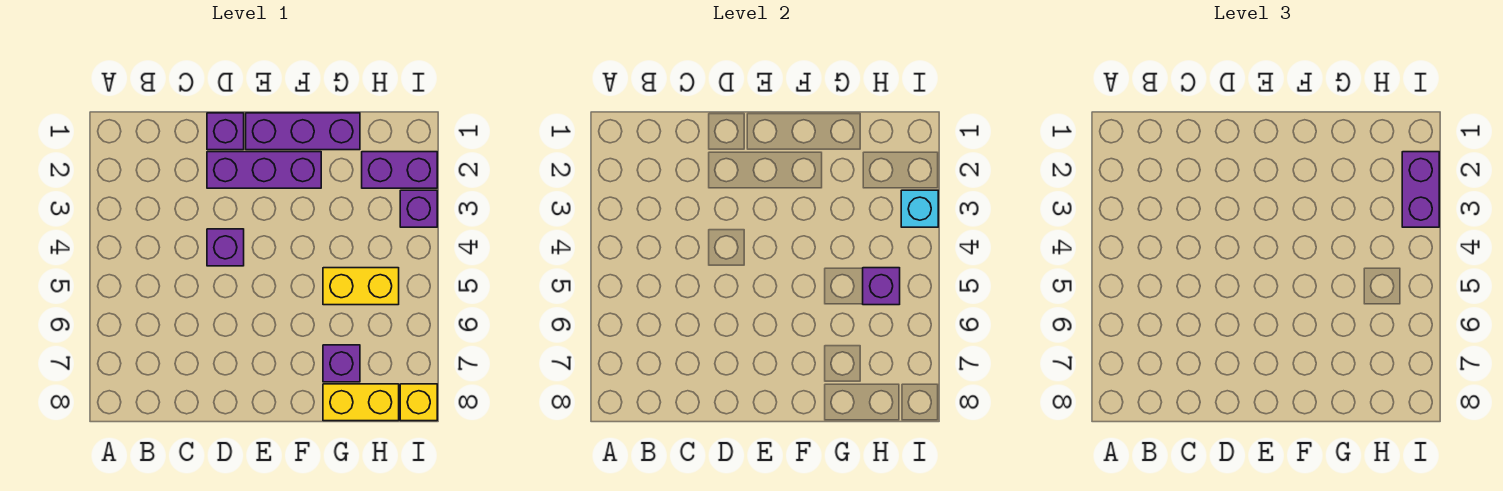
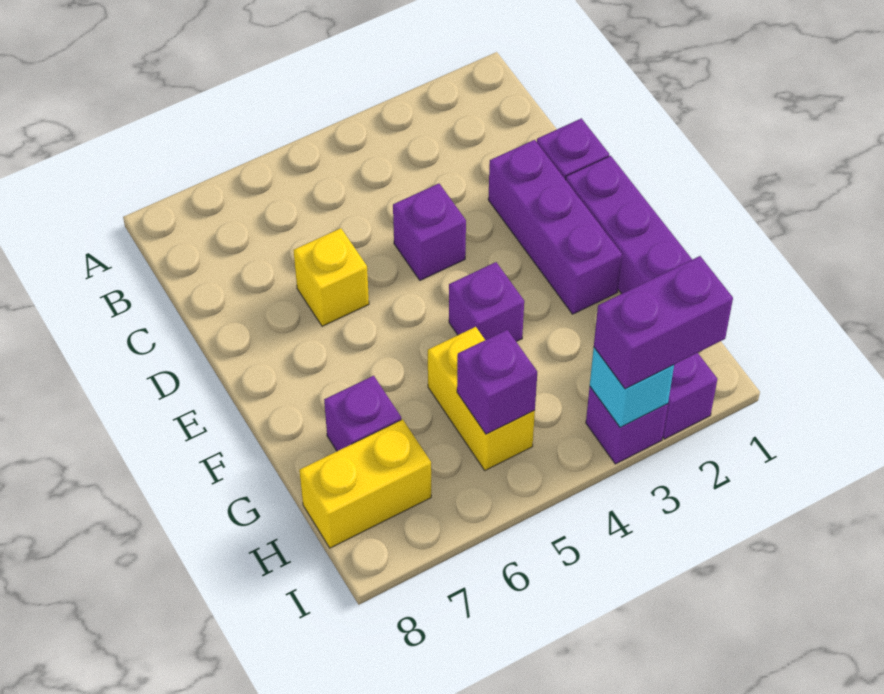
none -> purple 1x1 brick [449,262,524,342]
yellow 1x2 brick [323,384,399,421] -> yellow 1x2 brick turned to [299,419,431,548]
yellow 1x1 brick [400,384,437,421] -> yellow 1x1 brick moved to [293,228,369,326]

